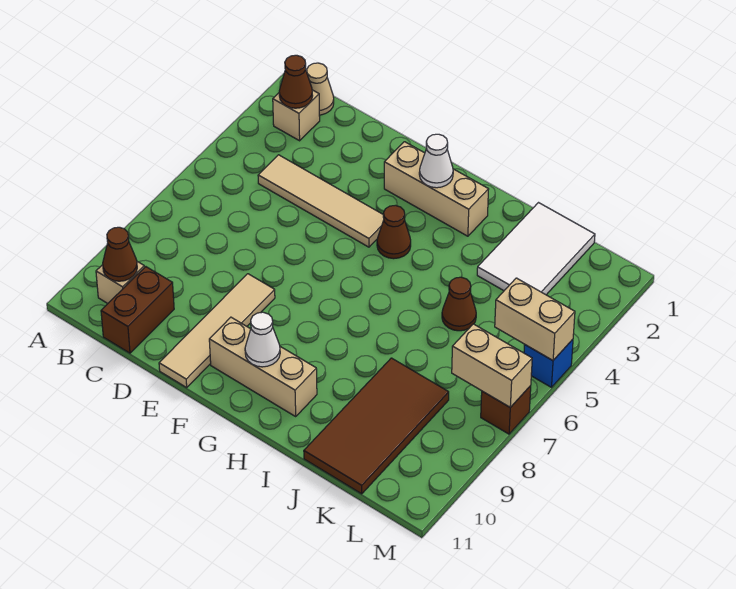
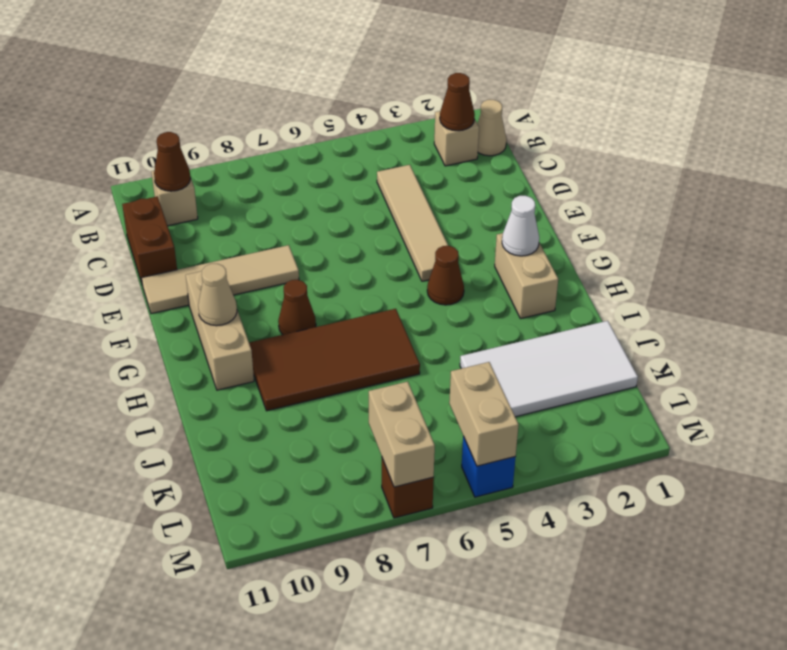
brown 1x2 brick [101,267,174,353] -> brown 1x2 brick turned to [122,196,177,286]
tan 1x3 brick [384,142,489,236] -> tan 1x2 brick [495,233,558,319]
white 1x1 cone [245,312,280,367] -> tan 1x1 cone [198,264,237,326]
white 2x3 tile [477,203,595,295] -> white 2x4 tile [460,321,638,417]
brown 1x1 cone [442,277,476,331] -> brown 1x1 cone moved to [278,280,316,335]
brown 2x4 tile [304,358,449,494] -> brown 2x4 tile moved to [249,309,420,411]

